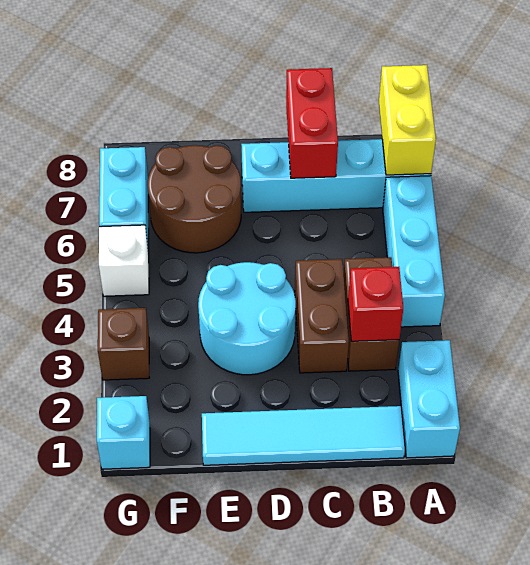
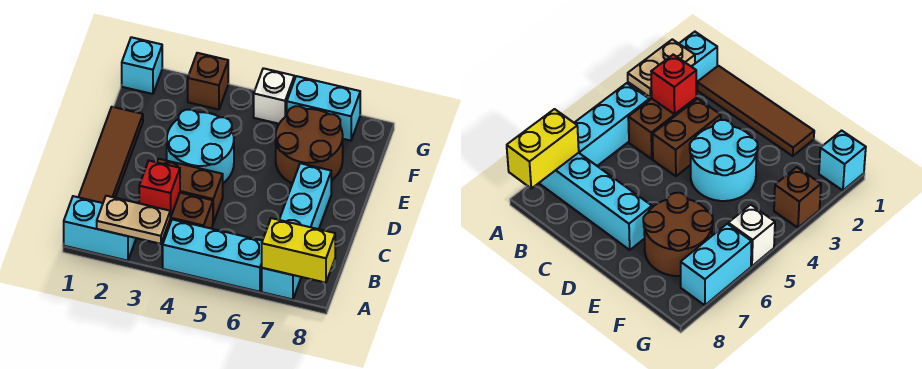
none -> tan 1x2 plate [97,196,171,244]
cyan 1x4 tile [202,406,405,465] -> brown 1x4 tile [79,107,143,203]
red 1x2 brick [286,68,338,178] -> none

